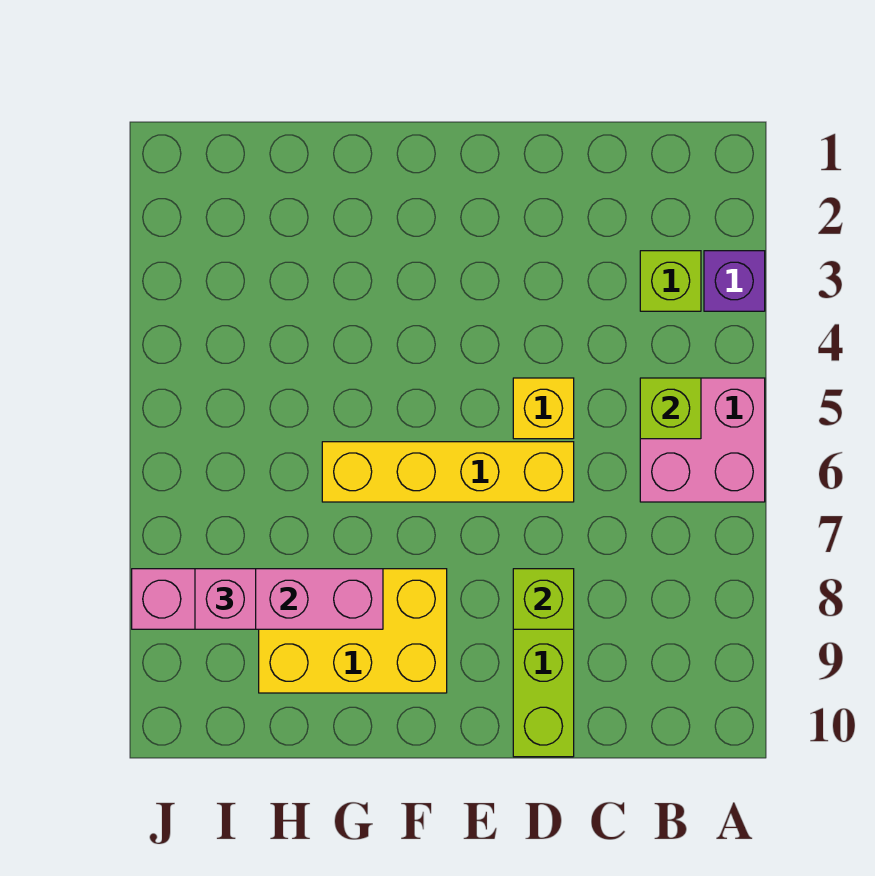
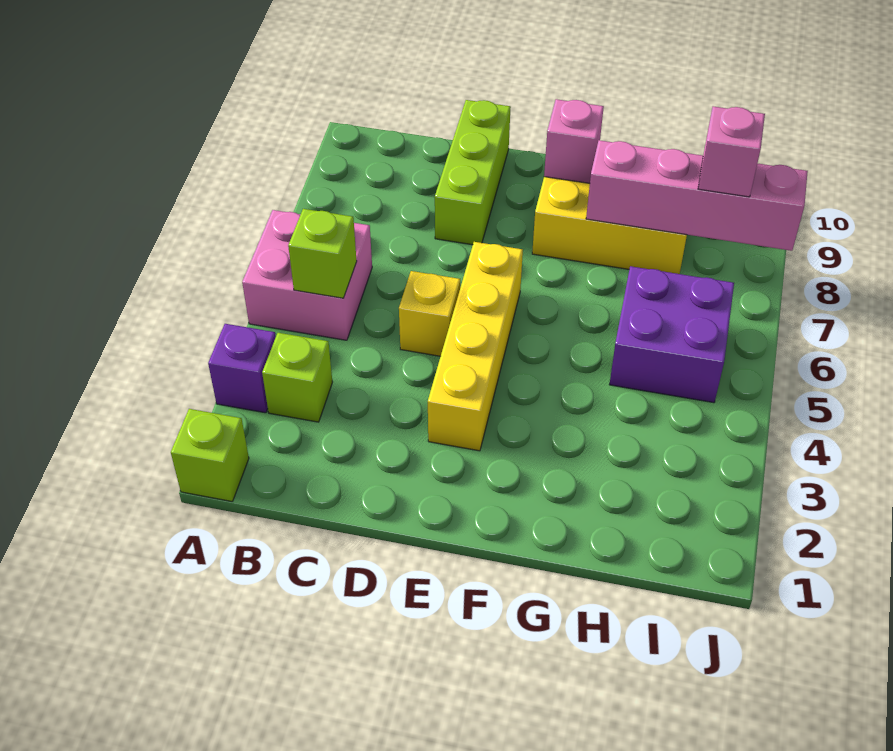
yellow 1x4 brick [322,442,574,502] -> yellow 1x4 brick turned to [428,242,523,451]
lime 1x1 brick [513,569,574,629] -> lime 1x1 brick moved to [171,409,249,501]
none -> pink 1x1 brick [544,99,604,183]
none -> purple 2x2 brick [609,266,734,403]

